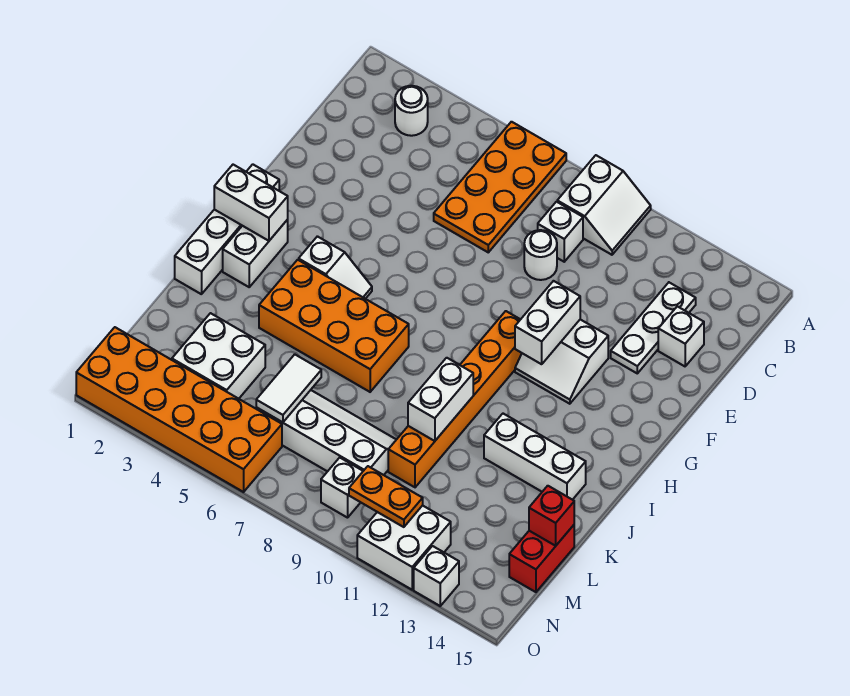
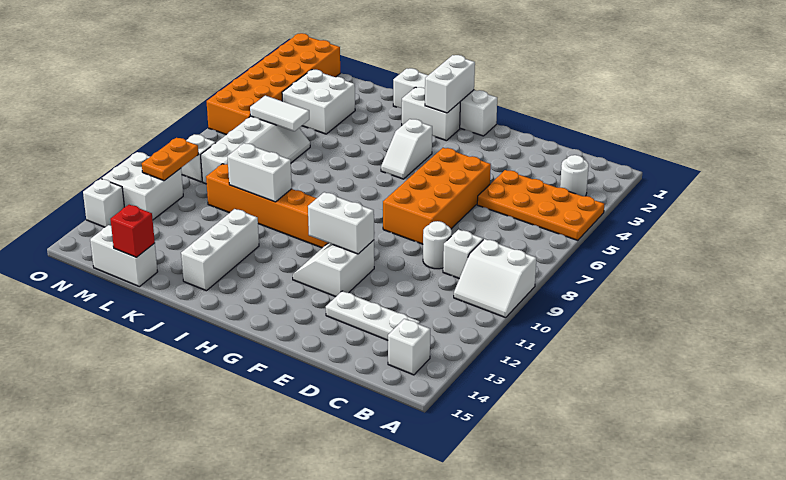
orange 2x4 plate [434,122,566,252] -> orange 2x4 plate moved to [477,170,604,240]
white 1x1 brick [658,306,704,366] -> white 1x1 brick moved to [388,319,430,375]
orange 2x4 brick [259,260,409,392] -> orange 2x4 brick moved to [383,148,491,244]
red 1x2 brick [509,525,574,592] -> white 1x2 brick [90,225,158,287]

